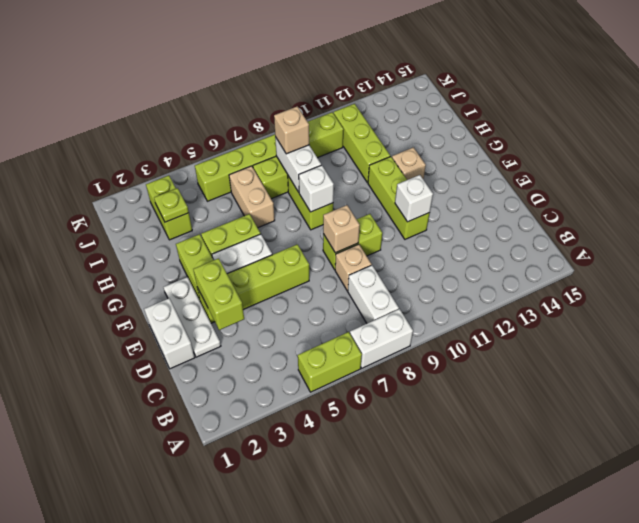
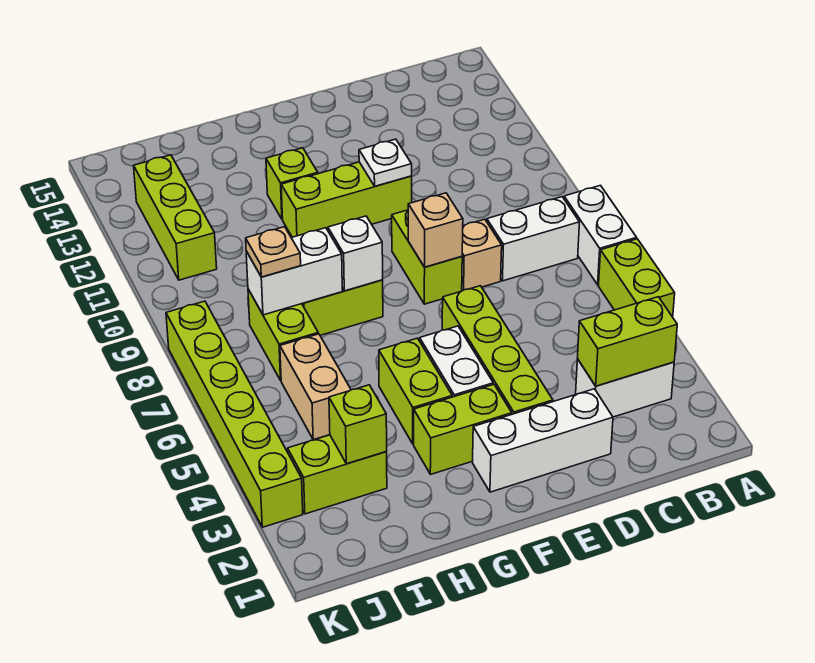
white 1x2 brick [144,298,195,369] -> white 1x2 brick moved to [576,359,674,417]
white 1x3 plate [163,277,221,357] -> white 1x3 brick [473,389,613,492]
lime 1x2 brick [193,258,244,330] -> lime 1x2 brick moved to [578,297,677,386]
white 1x1 brick [395,175,433,222] -> white 1x1 plate [359,139,412,186]
tan 1x1 brick [392,147,426,180] -> lime 1x1 brick [266,148,318,219]
tan 1x2 brick [229,166,275,228] -> tan 1x2 brick turned to [280,334,351,440]
lime 1x3 brick [334,104,390,183] -> lime 1x3 brick turned to [134,155,217,280]
lime 1x1 plate [154,188,189,222] -> lime 1x1 brick [329,385,387,464]
tan 1x1 brick [274,106,309,154] -> tan 1x1 plate [246,227,301,277]
lime 1x6 brick [195,112,344,201] -> lime 1x6 brick moved to [166,301,303,527]

